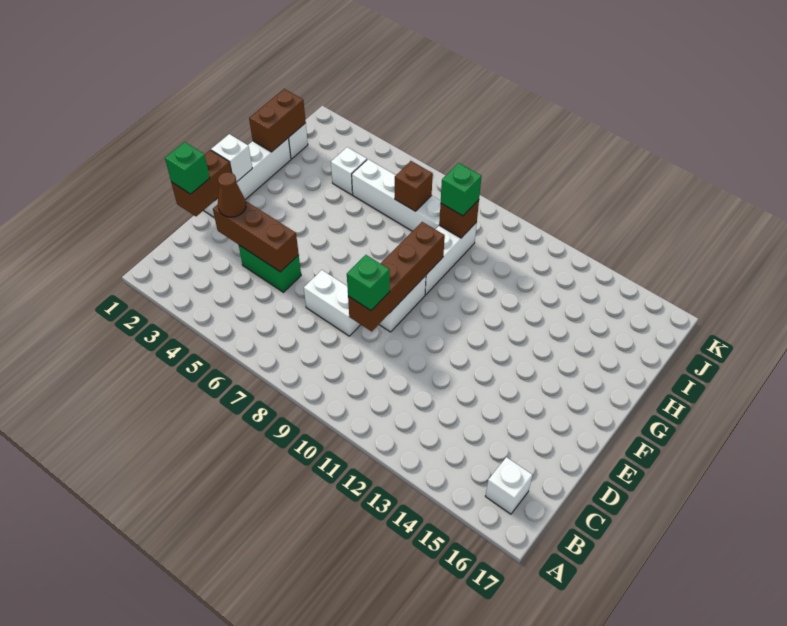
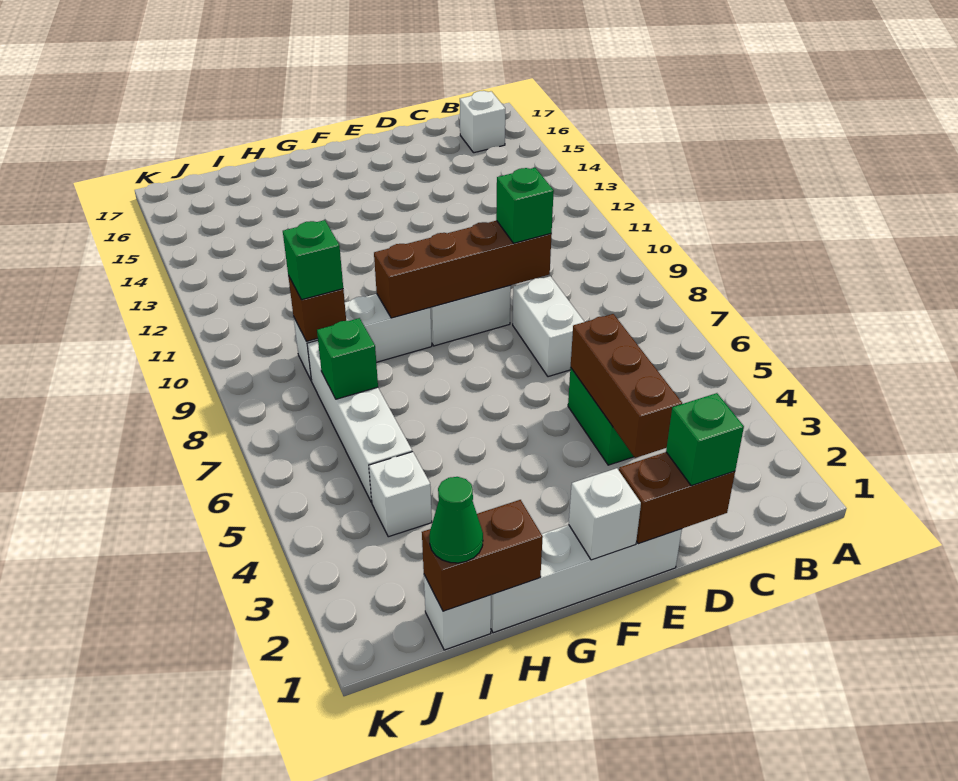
brown 1x1 cone [218,172,246,217] -> none
none -> green 1x1 cone [430,477,483,563]
brown 1x1 brick [395,161,433,211] -> green 1x1 brick [317,318,378,399]

